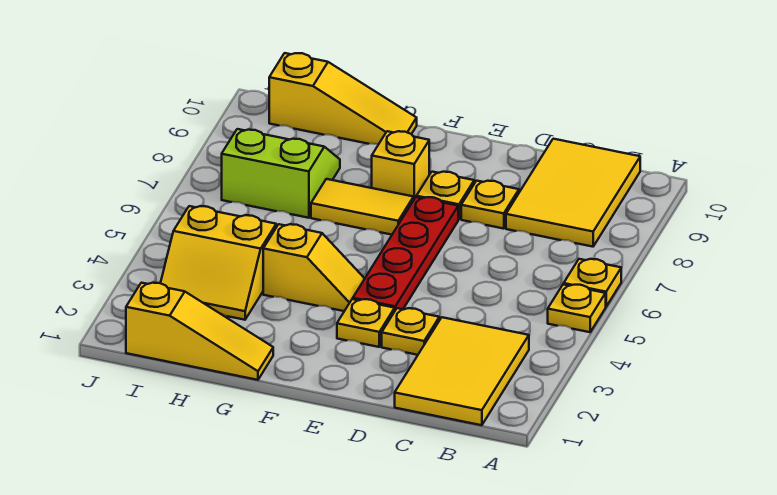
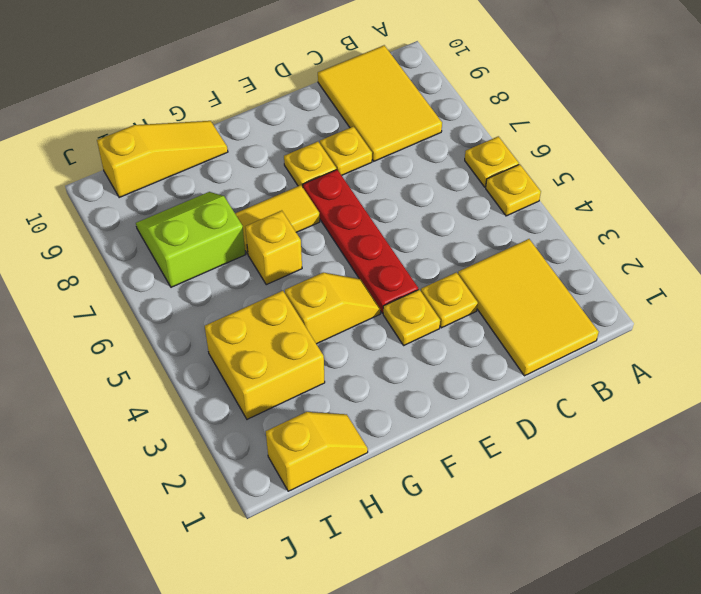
yellow 1x1 brick [372,131,429,199] -> yellow 1x1 brick moved to [245,211,302,285]
yellow 1x3 slope [126,283,273,380] -> yellow 1x2 slope [266,412,368,491]
yellow 2x2 slope [161,206,276,320] -> yellow 2x2 brick [205,291,325,419]

